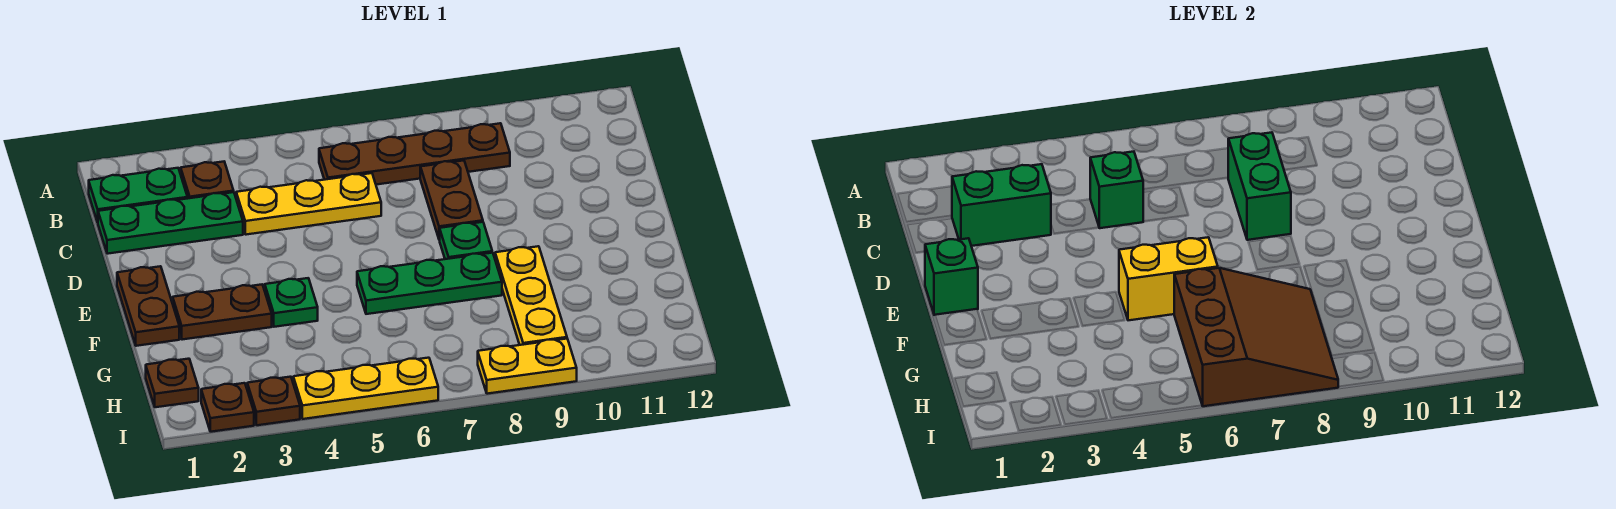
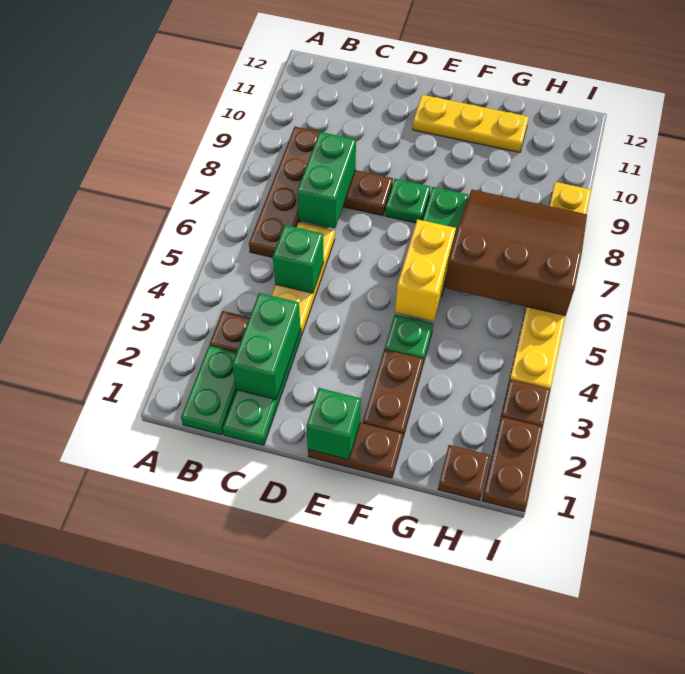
green 1x2 brick [1228,132,1291,240] -> green 1x2 brick turned to [297,132,356,228]
yellow 1x3 plate [495,246,567,345] -> yellow 1x3 plate moved to [413,95,529,152]
brown 1x1 plate [201,383,254,432] -> brown 1x2 plate [482,417,543,512]

